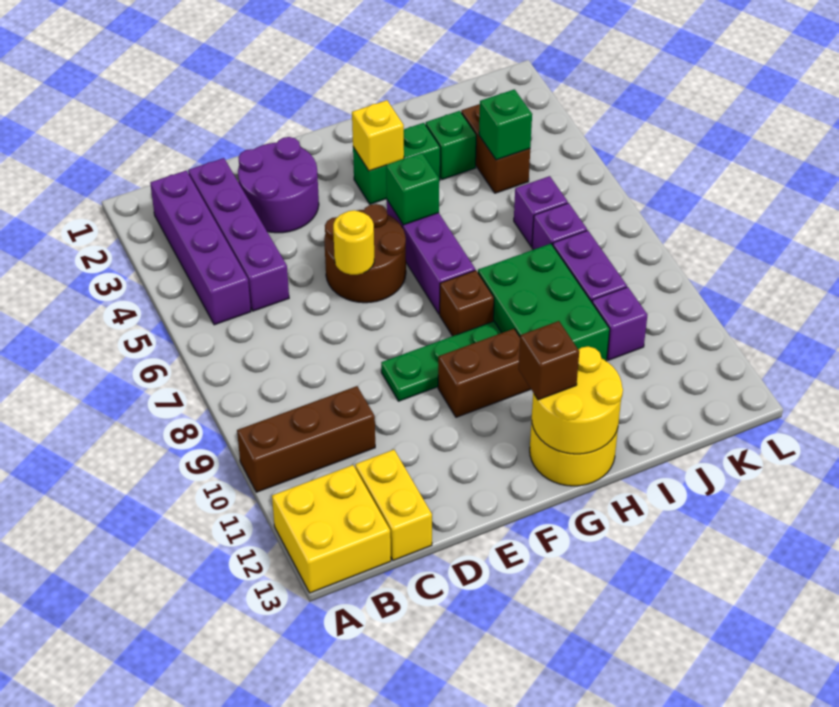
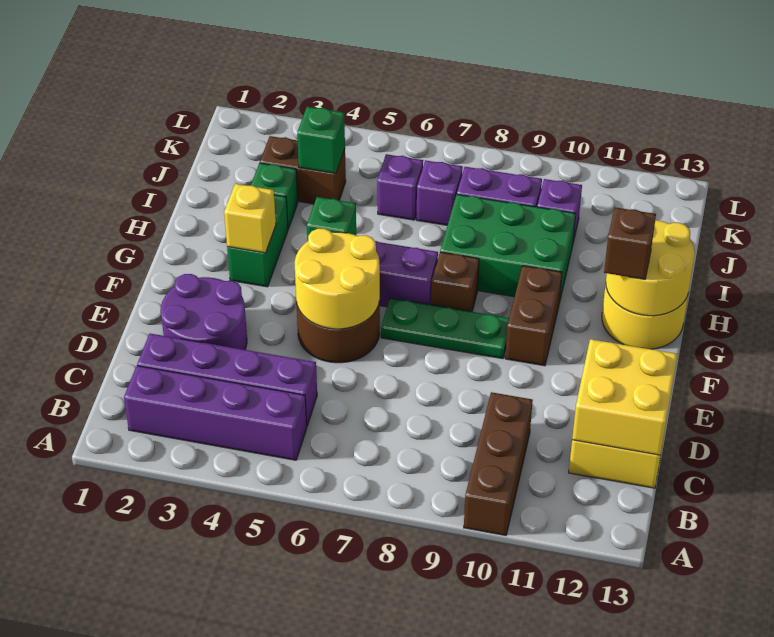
yellow 2x2 brick [272,465,391,593] -> yellow 2x2 brick moved to [572,339,677,455]
yellow 1x1 round brick [333,210,374,275] -> yellow 2x2 round brick [295,229,380,329]
green 1x3 plate [381,321,502,401] -> green 1x3 plate turned to [381,298,509,359]

